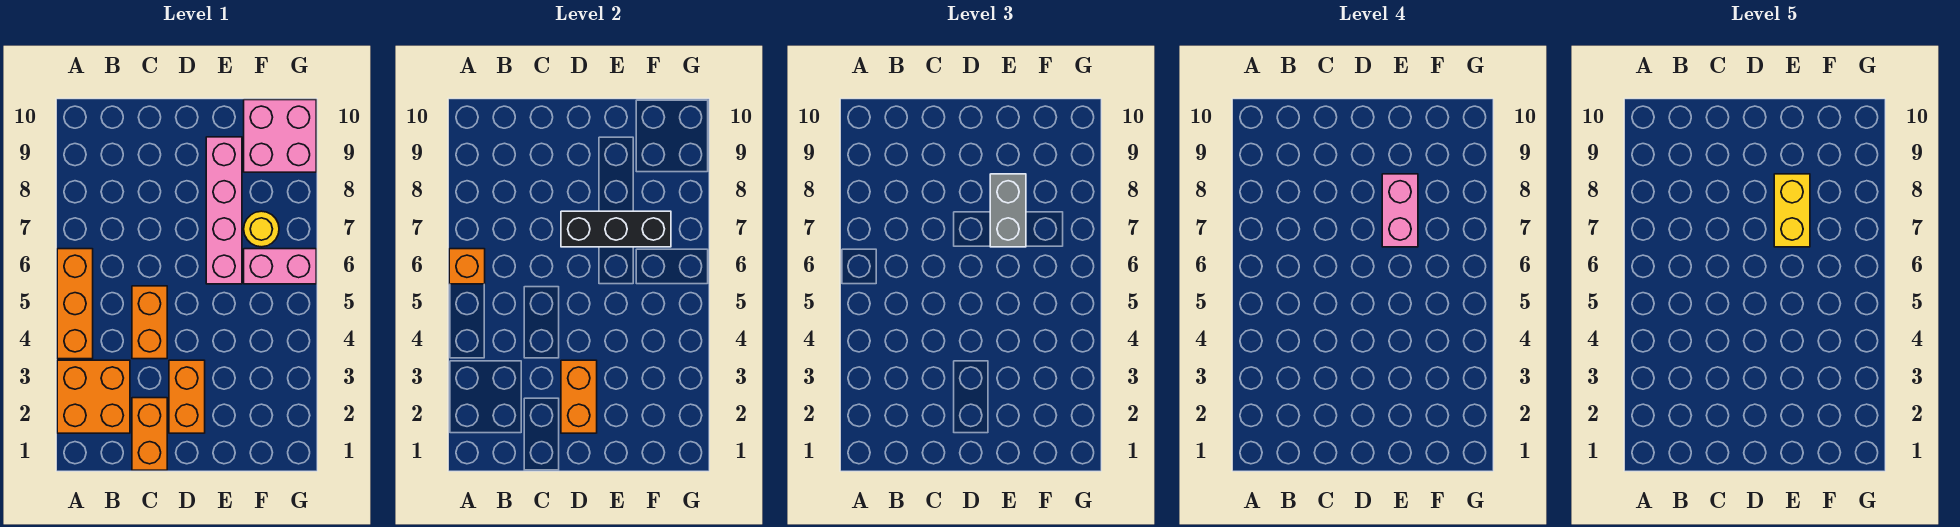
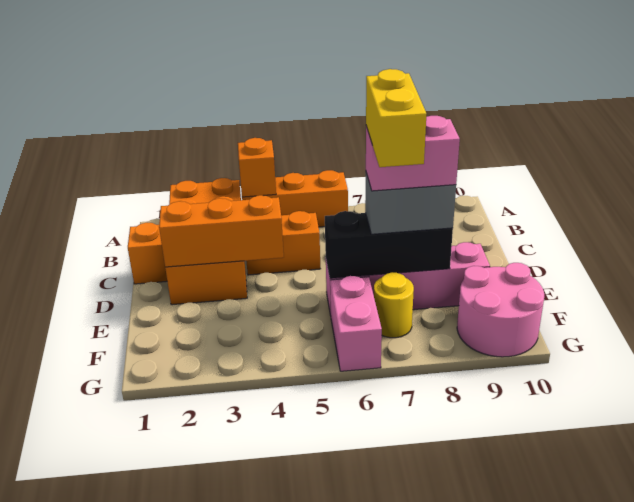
orange 1x1 brick [449,249,485,284] -> orange 1x1 brick moved to [238,138,276,197]
orange 1x2 brick [561,360,597,433] -> orange 1x3 brick [159,195,284,267]
black 1x3 brick [561,211,671,247] -> black 1x3 brick turned to [325,211,453,278]
yellow 1x2 brick [1774,174,1810,247] -> yellow 1x2 brick turned to [366,69,427,167]
pink 2x2 brick [244,100,316,172] -> pink 2x2 round brick [457,263,544,357]

